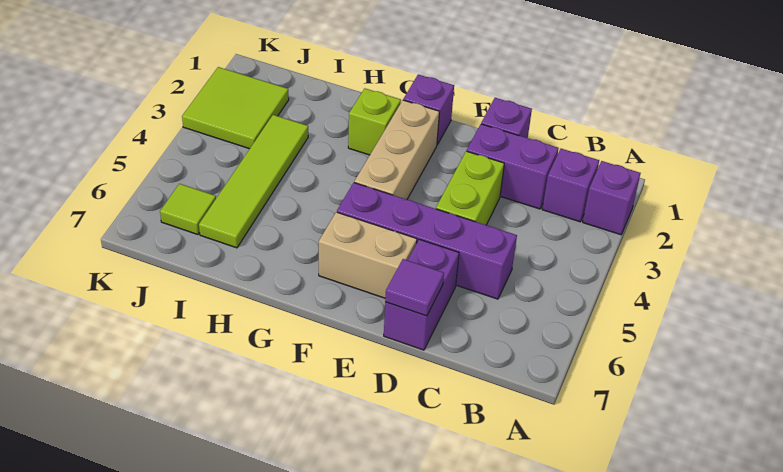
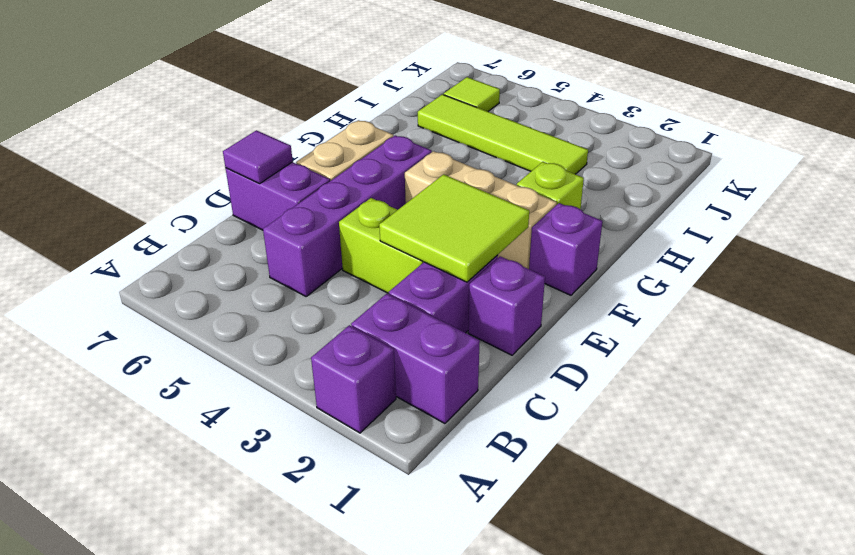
purple 1x1 brick [542,149,599,222] -> purple 1x2 brick [351,294,480,424]
lime 2x2 tile [182,67,289,149] -> lime 2x2 tile moved to [379,174,529,282]

